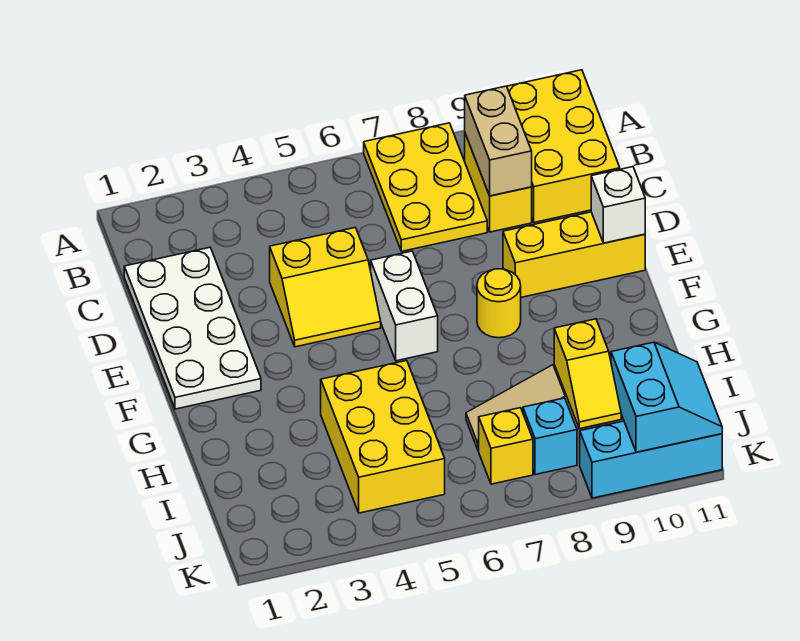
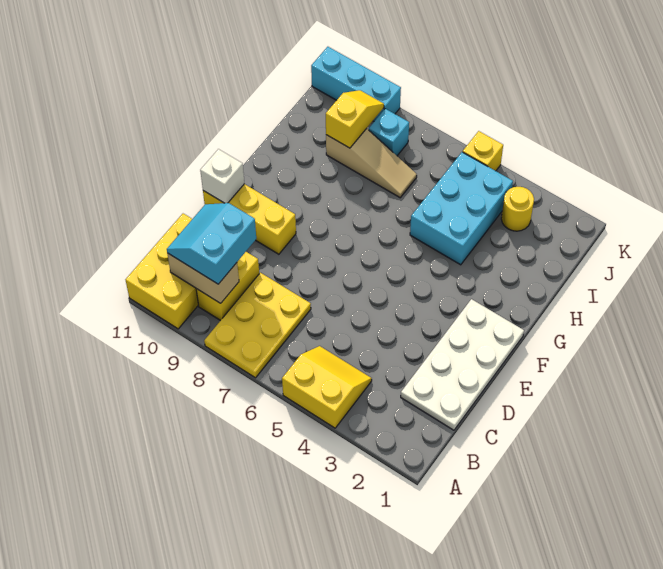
tan 1x2 brick [465,86,532,196] -> tan 1x2 brick turned to [167,253,239,303]
yellow 2x2 slope [270,228,381,347] -> yellow 2x2 slope moved to [282,346,372,428]
white 1x2 brick [371,251,438,361] -> none
yellow 1x1 round brick [477,269,521,338] -> yellow 1x1 round brick moved to [501,187,534,231]
yellow 2x3 brick [321,360,445,513] -> cyan 2x3 brick [410,152,513,265]
yellow 1x1 brick [479,408,533,484] -> yellow 1x1 brick moved to [463,131,503,171]
cyan 2x2 slope [611,342,722,452] -> cyan 2x2 slope moved to [167,203,256,284]

